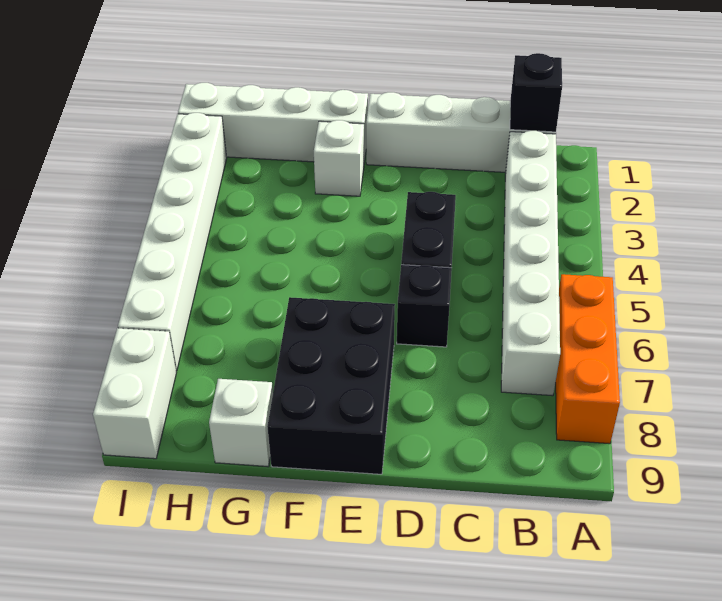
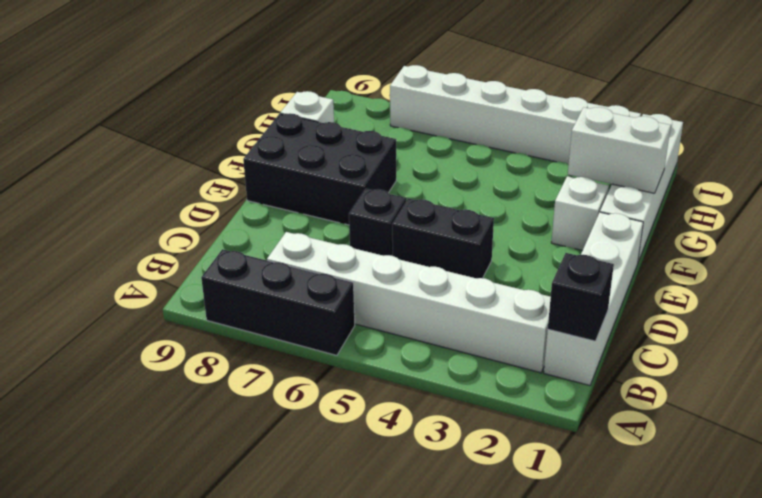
orange 1x3 brick [556,274,620,444] -> black 1x3 brick [201,249,355,355]
white 1x2 brick [93,328,176,459] -> white 1x2 brick moved to [568,107,671,193]

